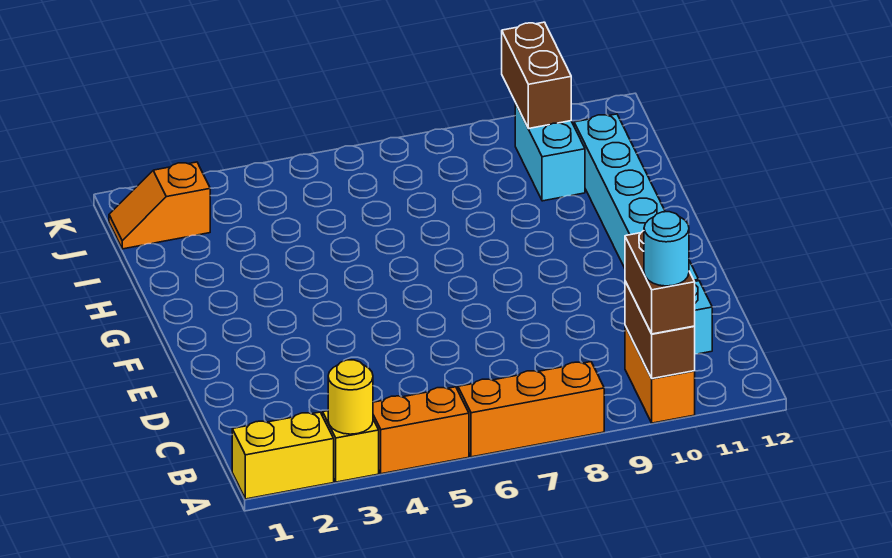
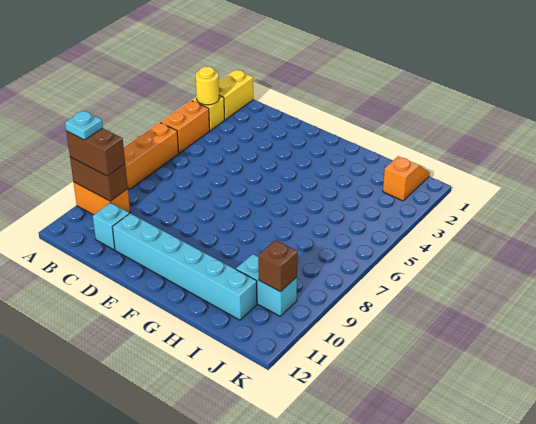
cyan 1x1 round brick [644,212,689,286] -> cyan 1x1 plate [65,111,103,140]
brown 1x2 brick [502,22,571,129] -> brown 1x1 brick [258,240,298,292]

